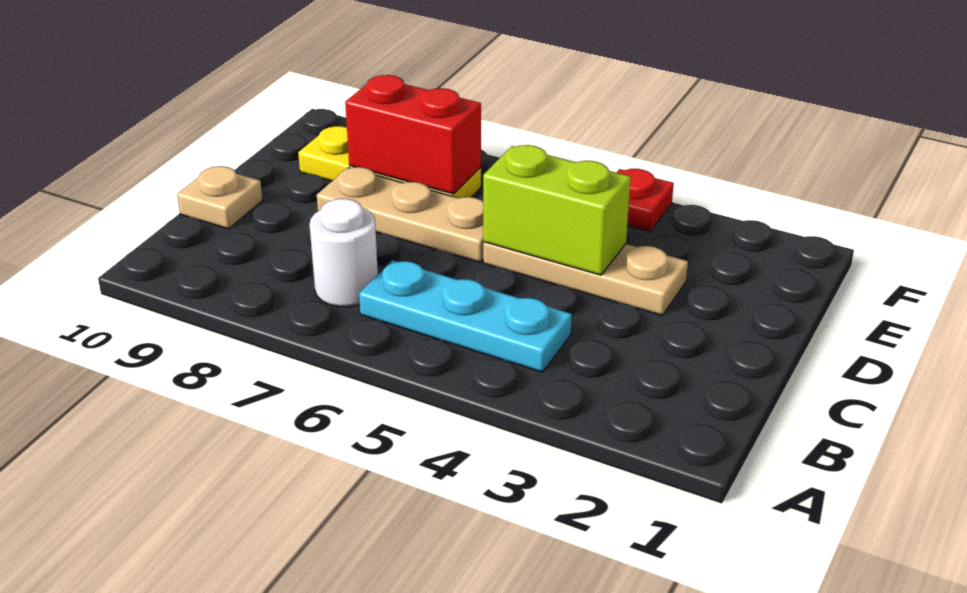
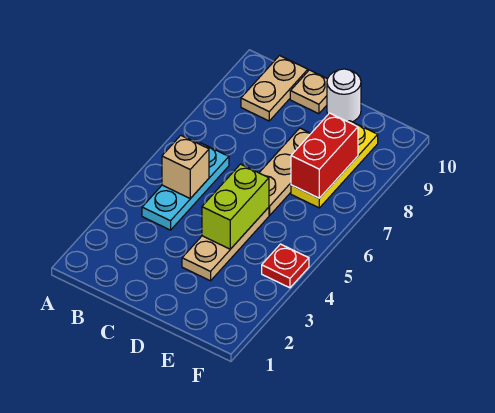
none -> tan 1x1 brick [162,135,209,199]
white 1x1 round brick [310,199,378,307] -> white 1x1 round brick moved to [327,69,361,122]
none -> tan 1x2 plate [241,56,308,121]

